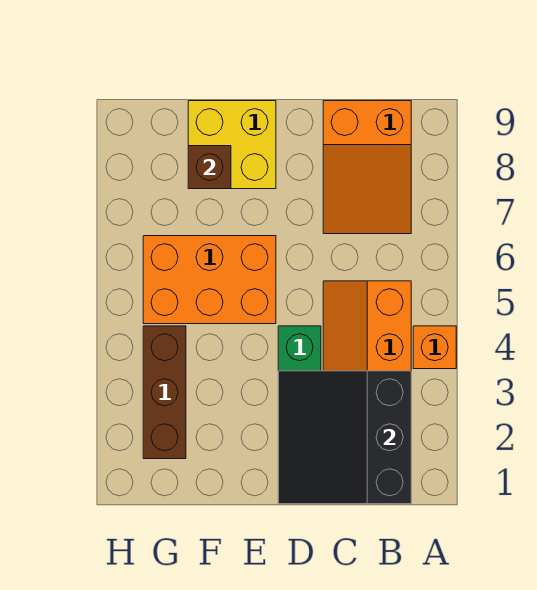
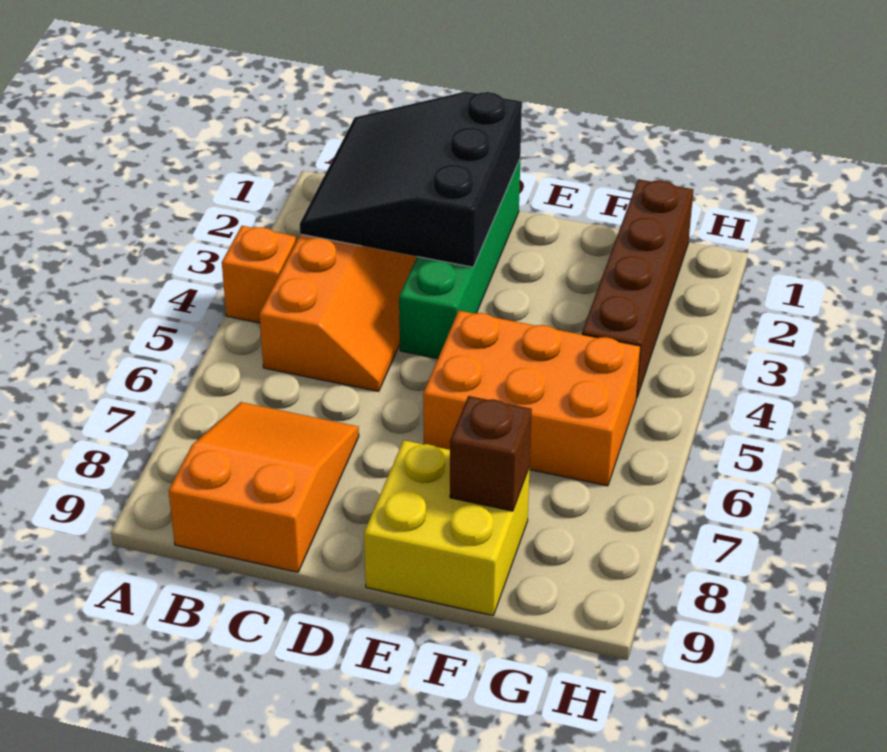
black 3x3 slope [278,371,411,504] -> black 3x3 slope turned to [300,92,522,267]
brown 1x3 brick [143,326,186,459] -> brown 1x4 brick [582,179,693,397]

